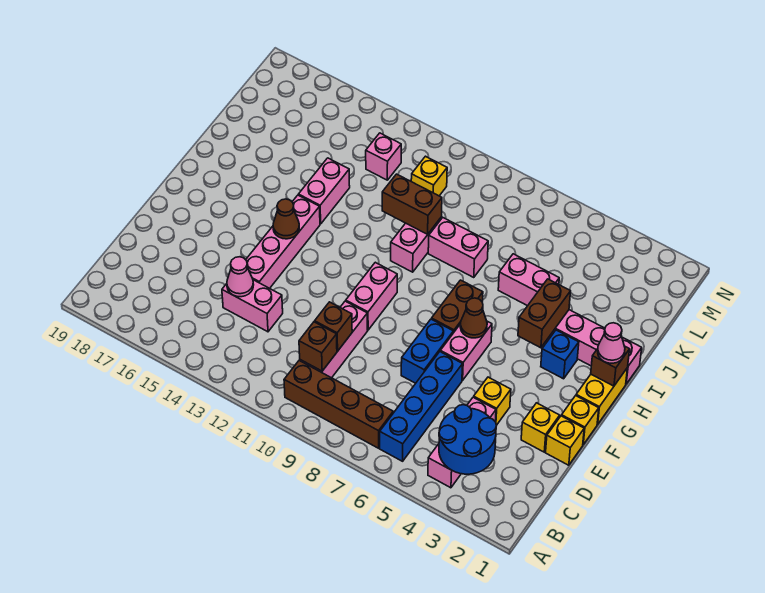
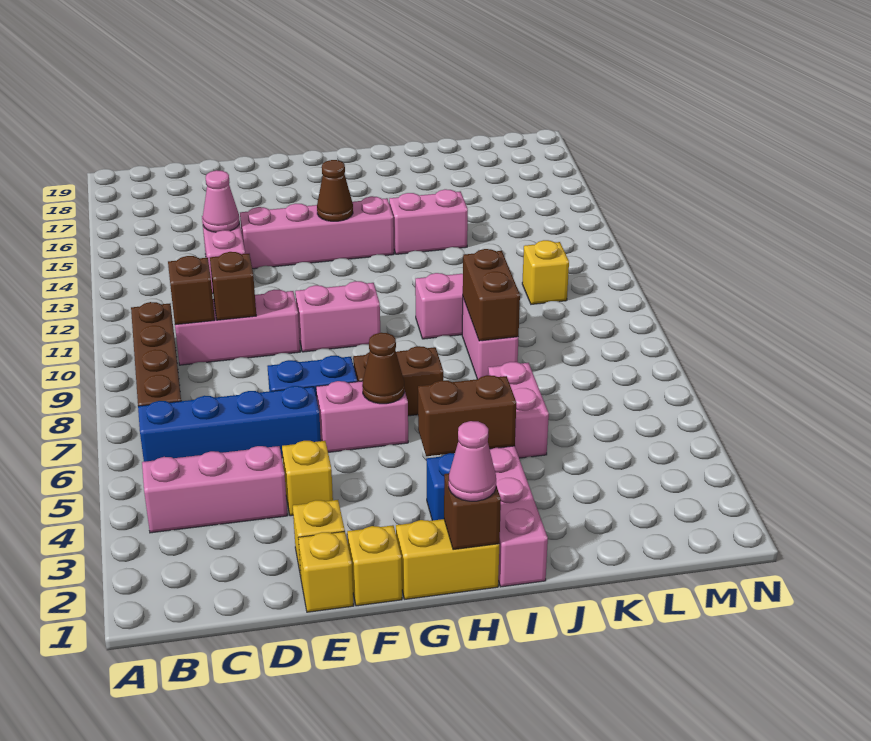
blue 2x2 round brick [439,405,497,474] -> none
brown 1x2 brick [382,174,442,235] -> brown 1x2 brick moved to [463,249,520,341]
pink 1x1 brick [366,133,401,180] -> none

